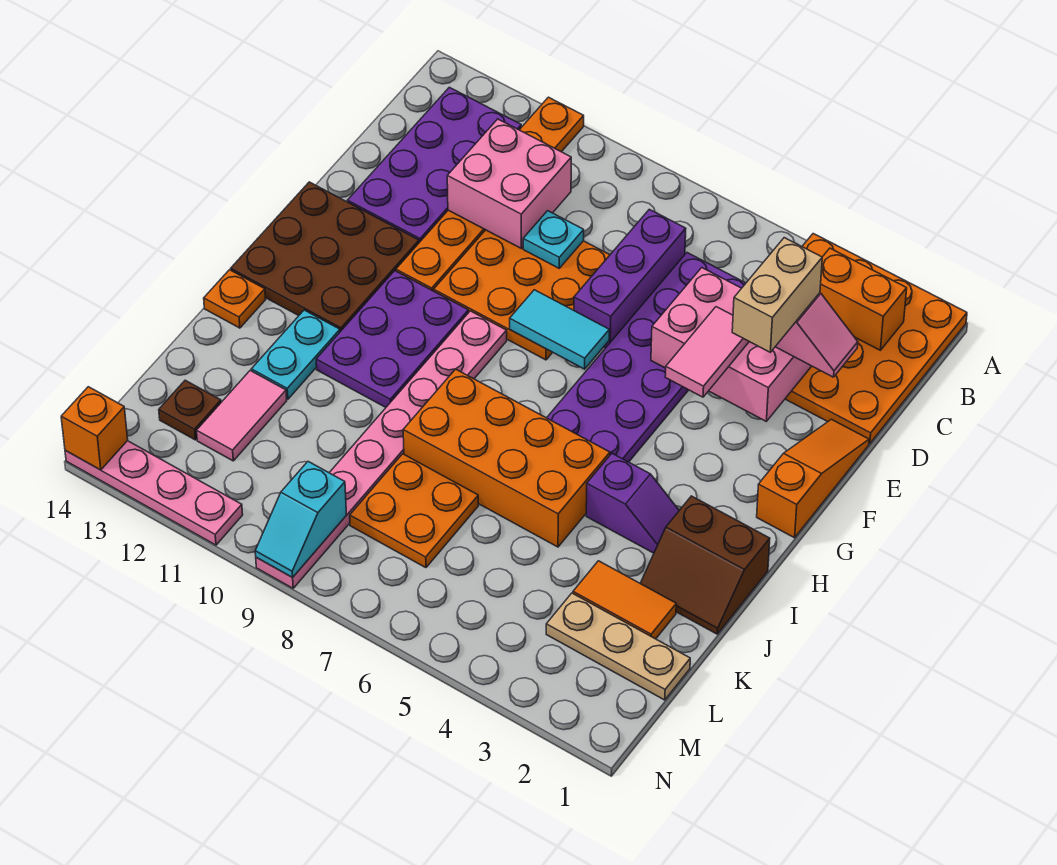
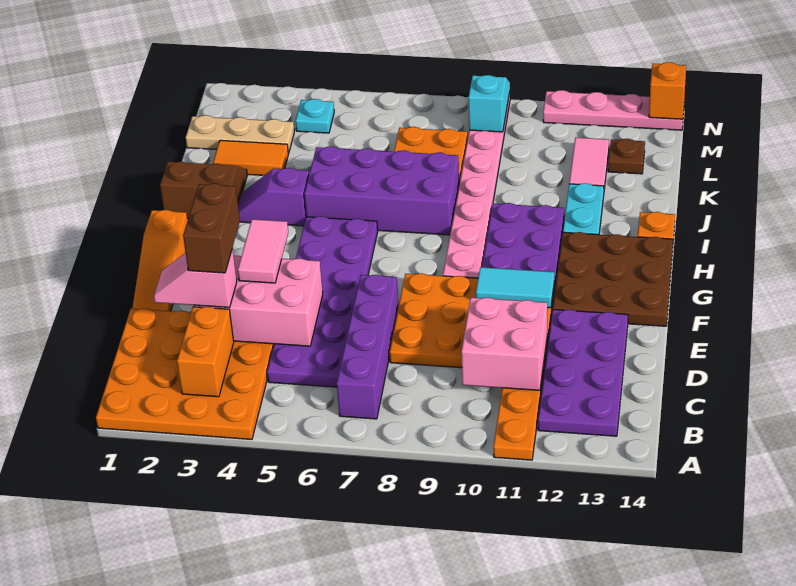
orange 1x2 brick [820,248,907,350] -> orange 1x2 brick turned to [177,307,234,397]
purple 1x3 brick [574,209,686,348] -> purple 1x4 brick [337,275,399,419]
tan 1x2 brick [732,238,822,352] -> brown 1x2 brick [183,183,240,273]
cyan 1x1 plate [523,211,584,268] -> cyan 1x1 plate moved to [295,99,334,133]
cyan 1x2 tile [510,290,609,369] -> cyan 1x2 tile moved to [476,267,554,308]
orange 2x4 brick [403,369,610,547] -> purple 2x4 brick [304,146,459,235]

